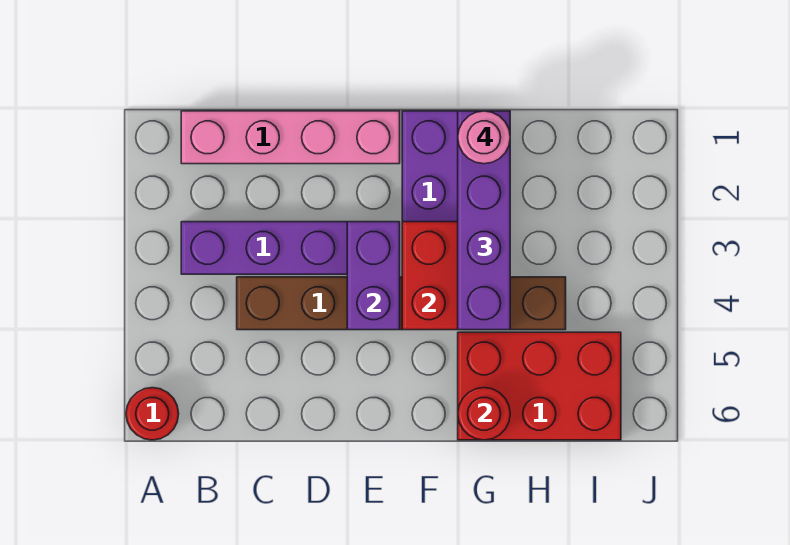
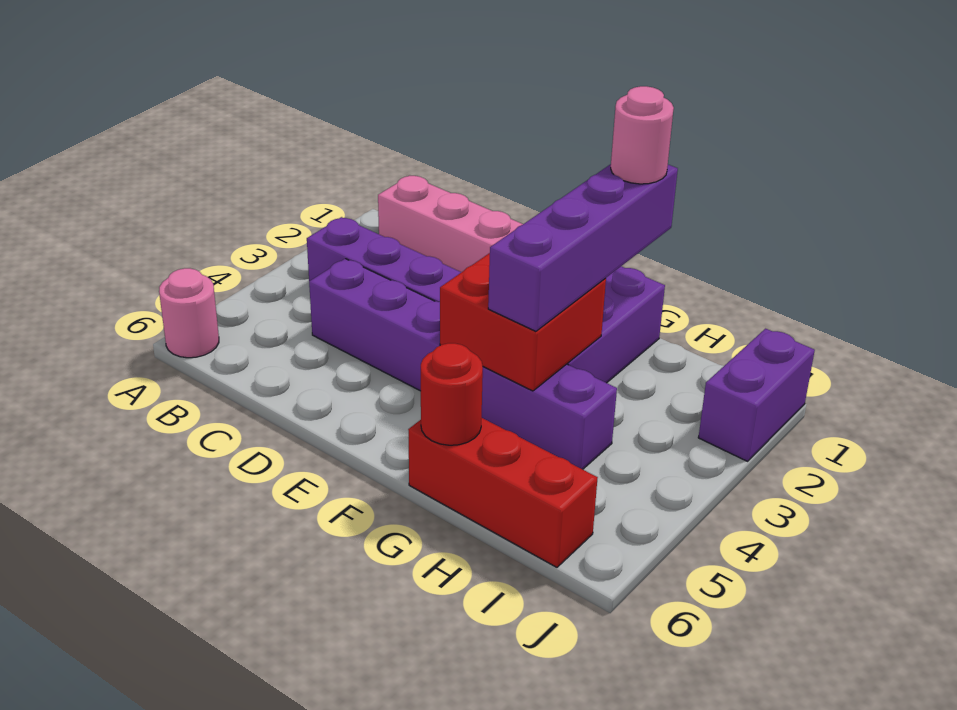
red 1x1 round brick [126,388,179,440] -> pink 1x1 round brick [159,268,219,358]
brown 1x6 brick [237,277,566,330] -> purple 1x6 brick [309,259,617,469]
purple 1x2 brick [347,222,400,330] -> purple 1x2 brick moved to [698,329,815,461]
red 2x3 brick [458,332,621,440] -> red 1x3 brick [408,418,598,567]

